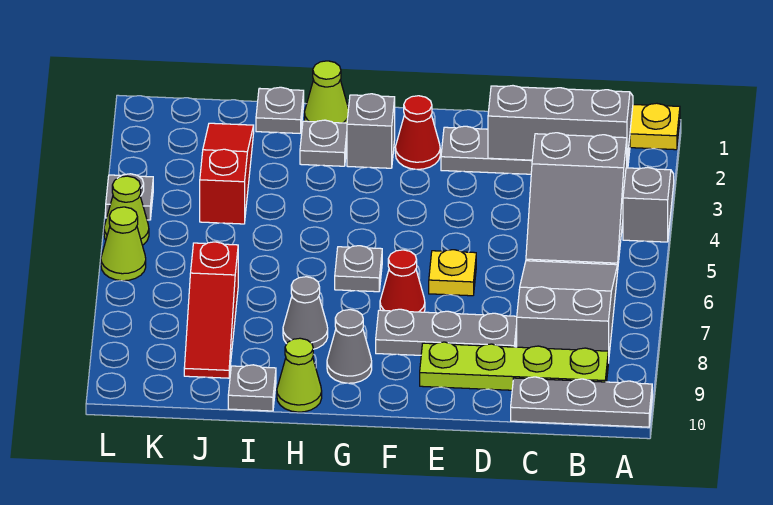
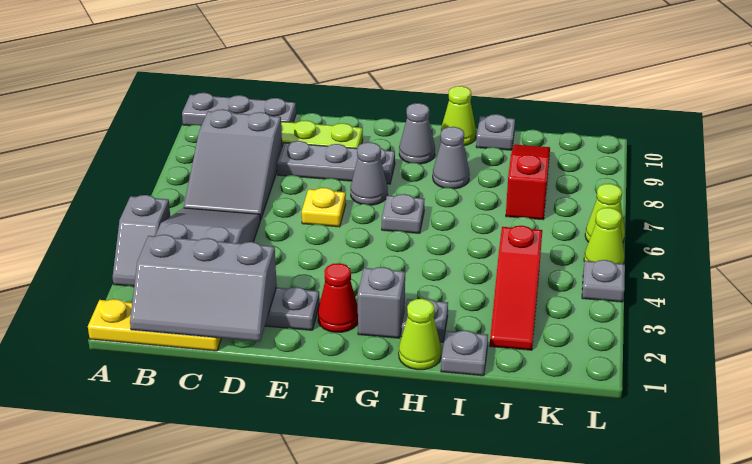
red 1x1 cone [380,250,425,312] -> grey 1x1 cone [351,142,388,205]

